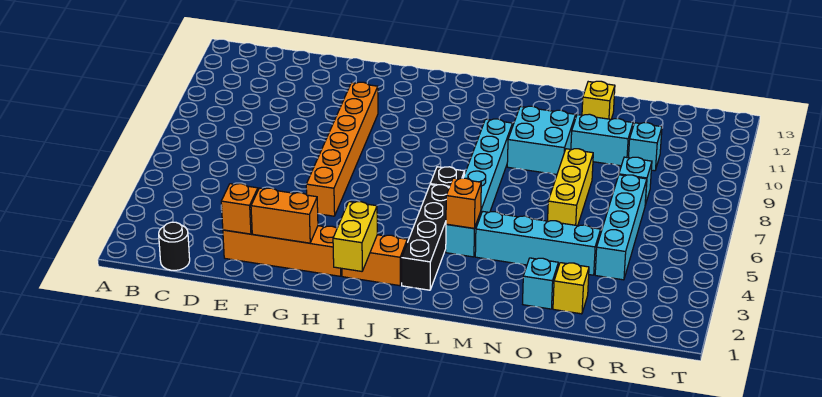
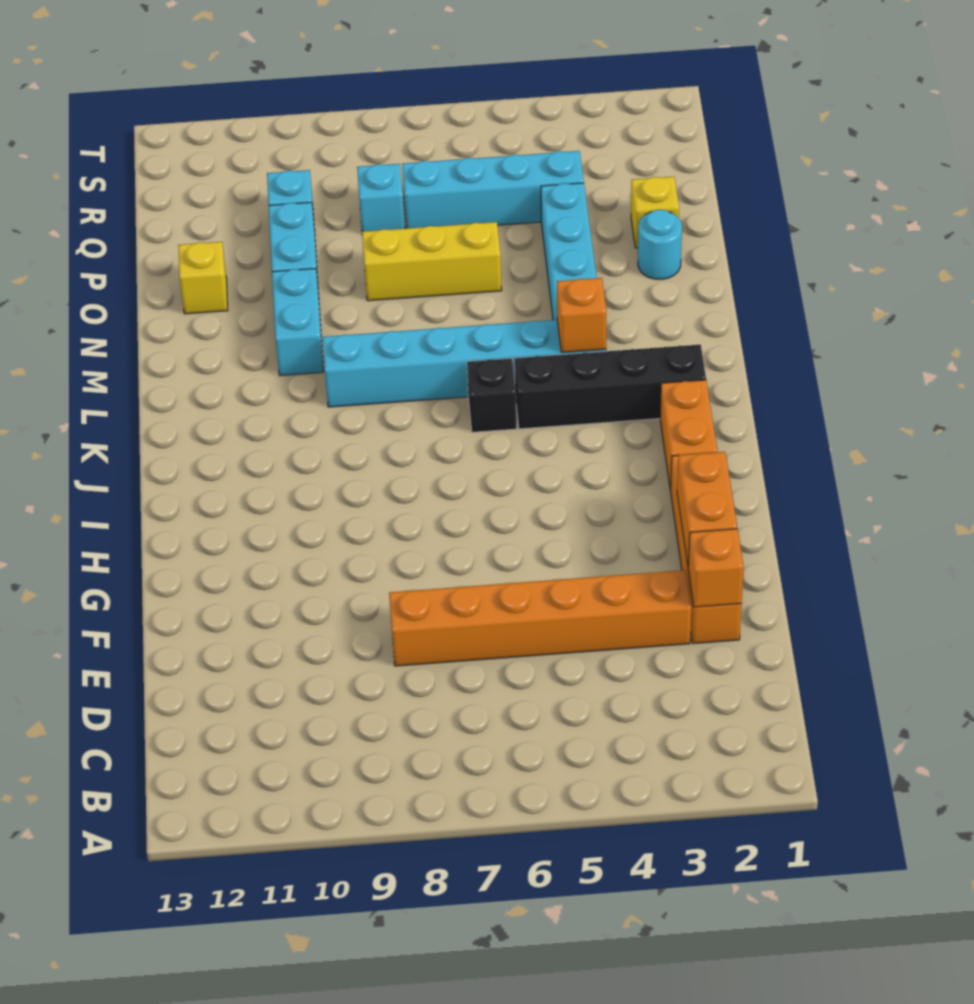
black 1x1 round brick [159,222,190,270] -> none
orange 1x6 brick [306,82,378,216] -> orange 1x6 brick moved to [389,570,691,666]
yellow 1x2 brick [333,202,377,271] -> none
cyan 2x2 brick [507,106,576,175] -> cyan 1x2 brick [272,269,323,376]
cyan 1x1 brick [523,258,558,309] -> cyan 1x1 round brick [638,210,682,279]

